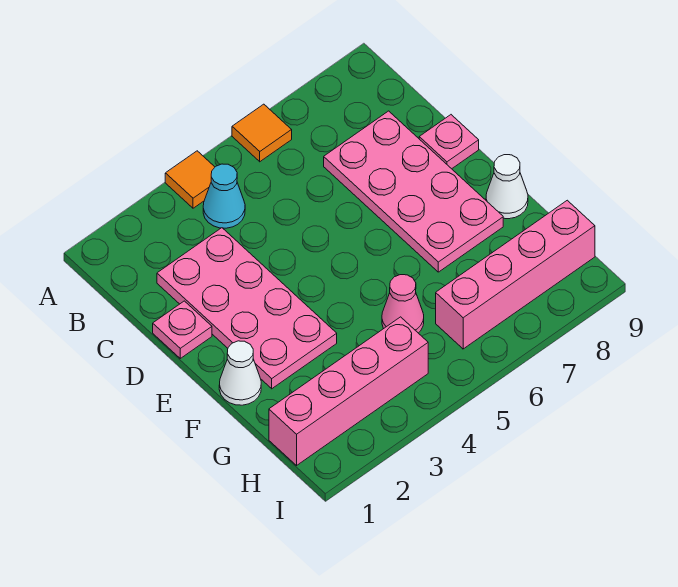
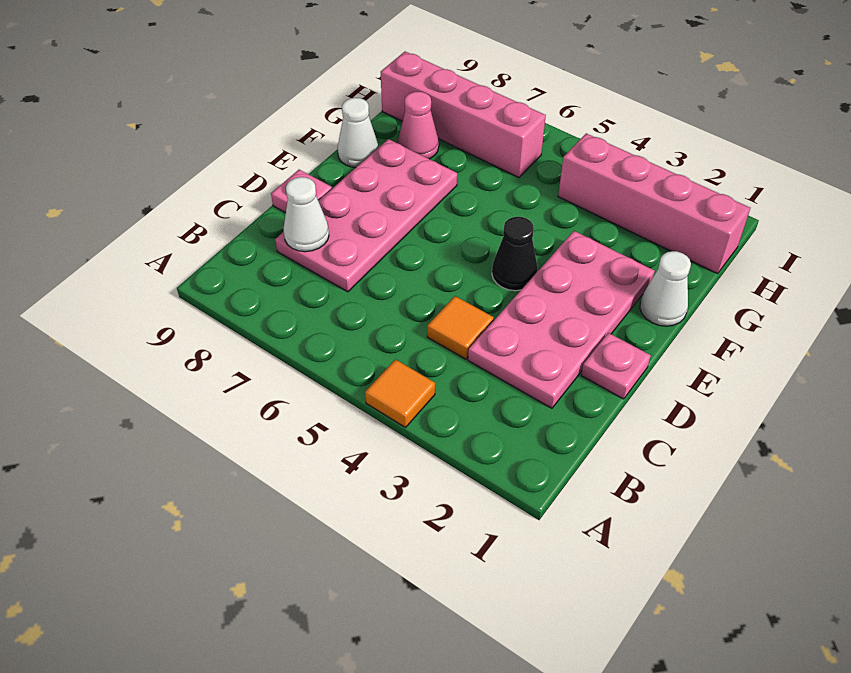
orange 1x1 tile [232,104,292,162] -> orange 1x1 tile moved to [427,296,494,359]
cyan 1x1 cone [203,164,245,228] -> none
none -> white 1x1 cone [283,177,329,252]
none -> black 1x1 cone [492,217,538,291]
pink 1x1 cone [382,275,424,333] -> pink 1x1 cone moved to [398,92,439,159]

